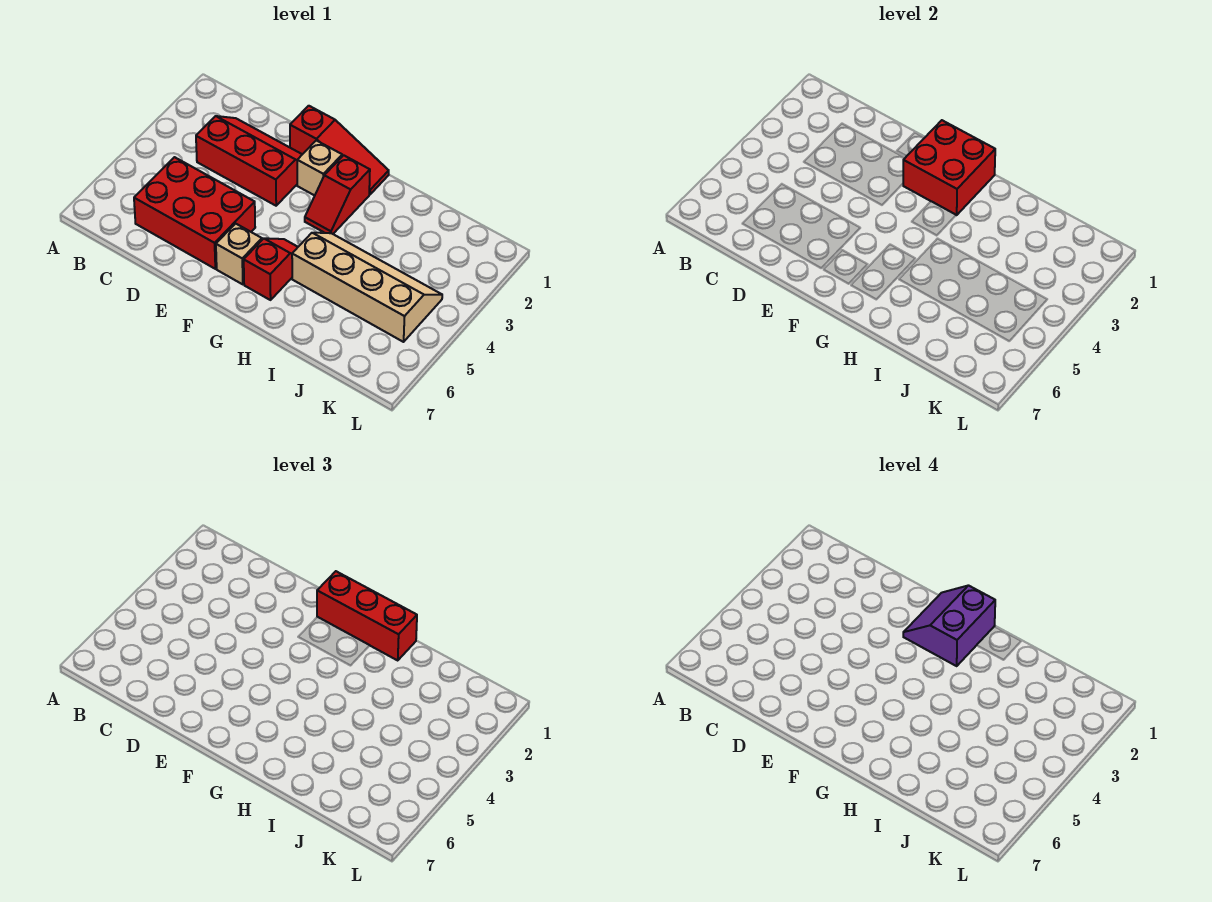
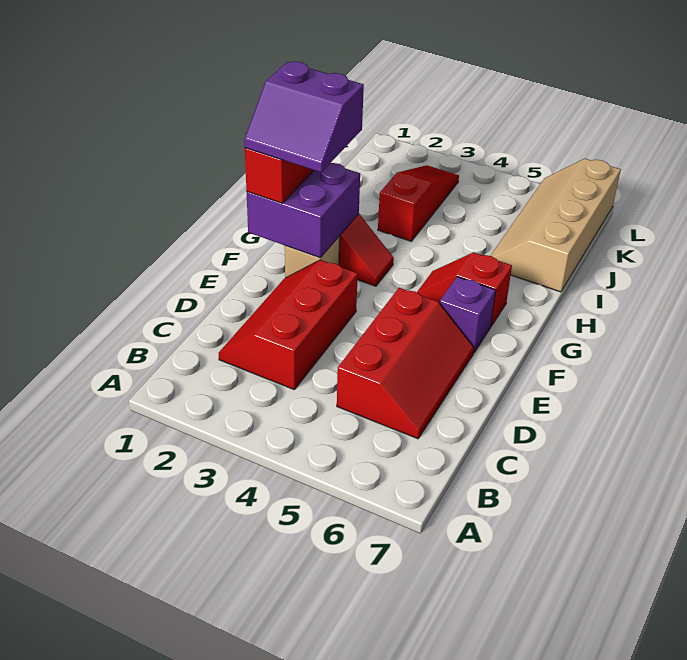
red 2x3 brick [134,157,255,269] -> red 2x3 slope [337,288,474,439]
red 1x3 slope [290,106,389,194] -> red 1x3 slope moved to [378,165,459,241]
red 2x2 brick [903,120,995,215] -> purple 2x2 brick [247,163,360,258]
tan 1x1 brick [216,224,262,284] -> purple 1x1 brick [440,277,496,352]
tan 2x4 slope [292,233,442,342] -> tan 2x4 slope moved to [490,159,621,292]

